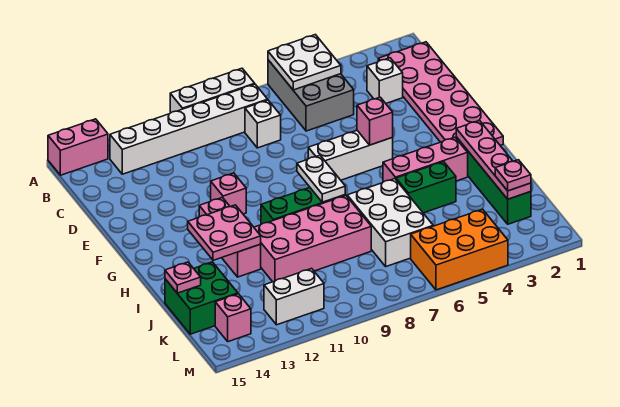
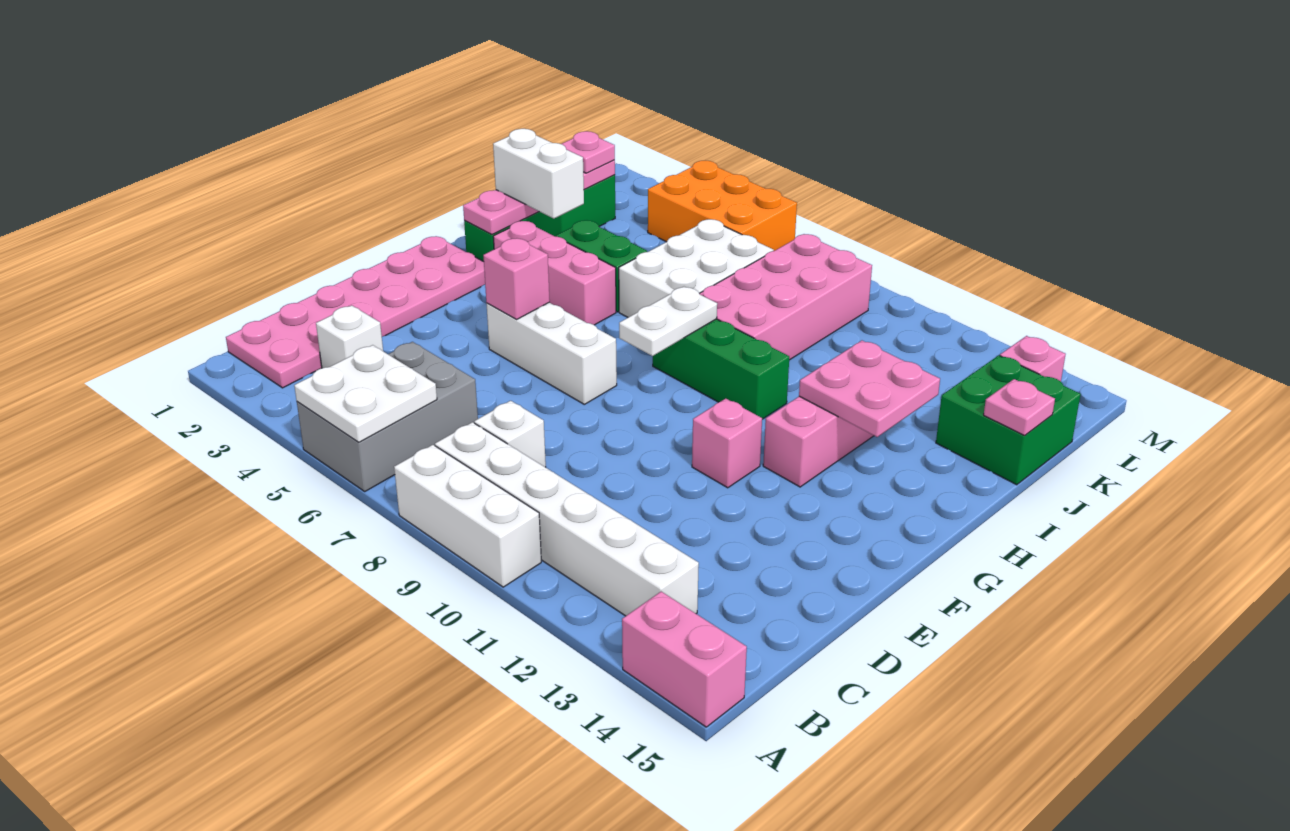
pink 2x4 brick [254,195,371,282] -> pink 2x4 brick turned to [699,234,872,360]
white 1x2 brick [264,268,324,325] -> white 1x2 brick moved to [493,129,584,219]

